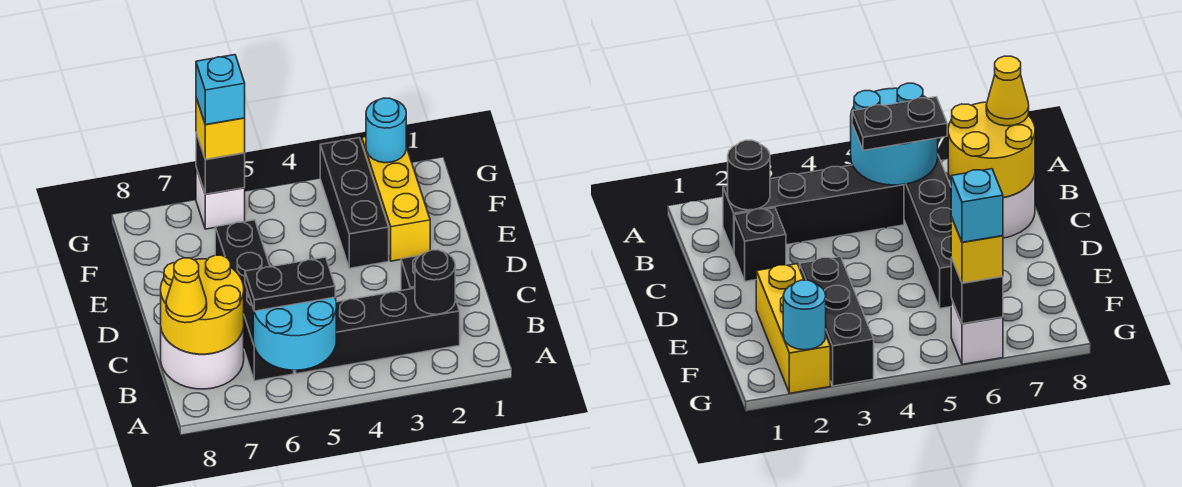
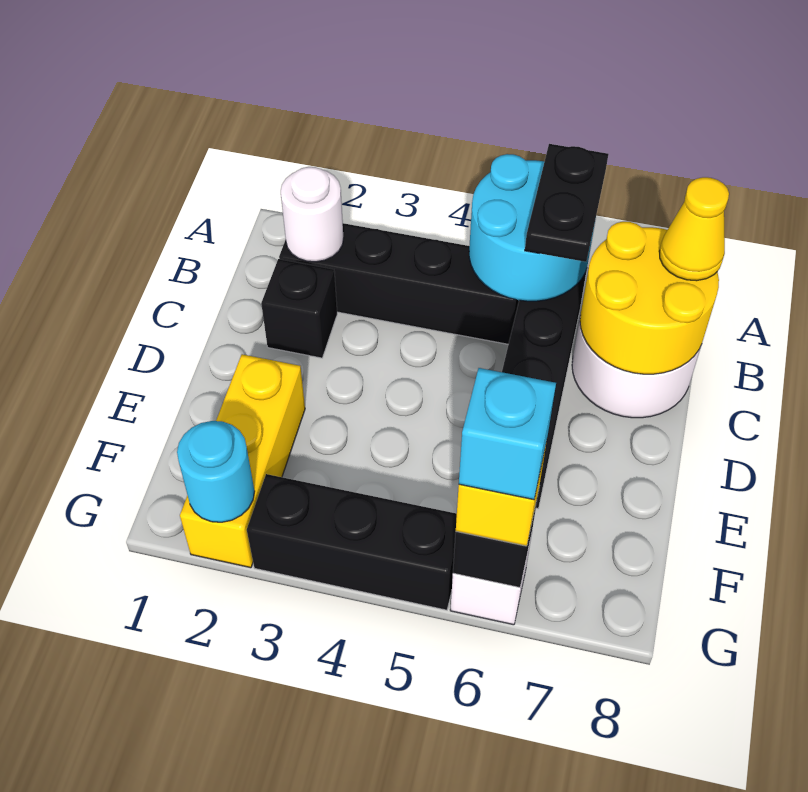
black 1x1 round brick [415,250,455,314] -> white 1x1 round brick [281,167,343,262]
black 1x2 plate [245,257,335,311] -> black 1x2 plate turned to [525,144,608,262]
black 1x3 brick [320,138,389,268] -> black 1x3 brick turned to [247,474,457,610]

